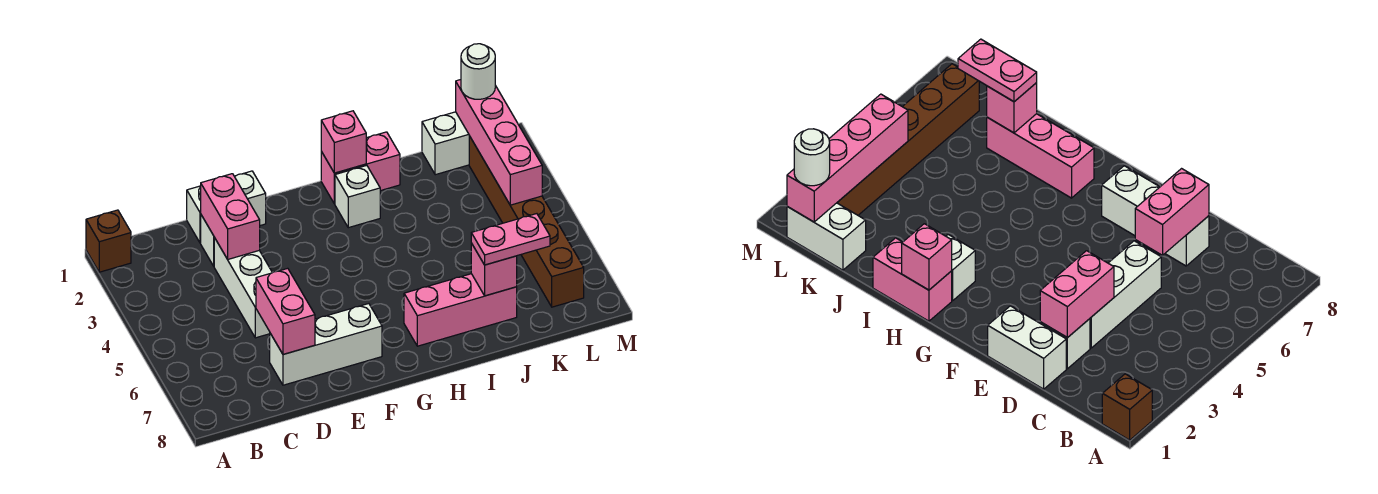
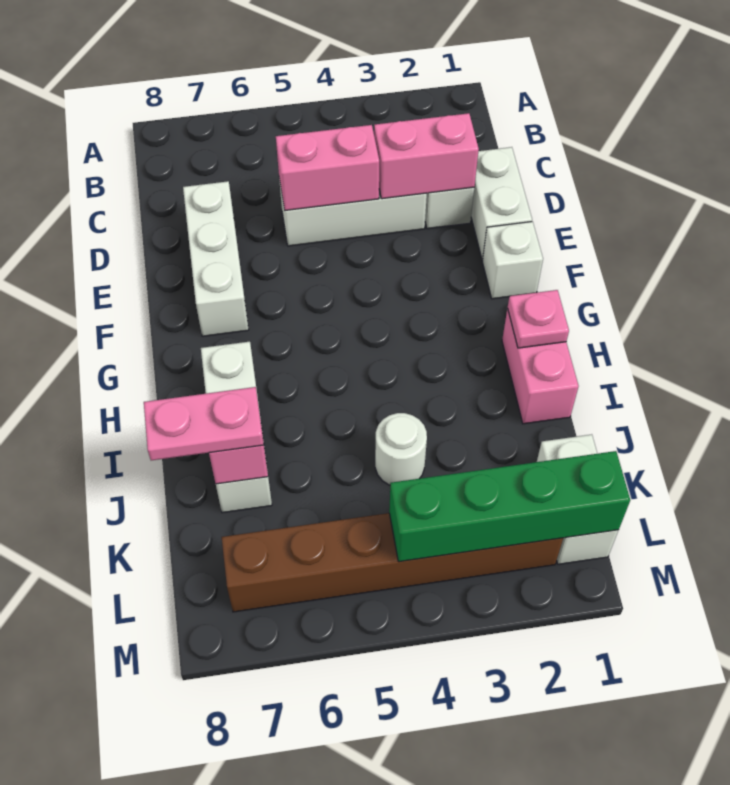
brown 1x1 brick [86,210,131,272] -> none
pink 1x2 brick [256,268,315,354] -> pink 1x2 brick moved to [276,125,379,210]
pink 1x1 brick [321,111,366,173] -> pink 1x1 plate [508,290,569,348]
white 1x1 brick [335,165,380,228] -> white 1x1 brick moved to [482,222,543,299]
pink 1x3 brick [404,274,517,346] -> white 1x3 brick [201,342,272,513]
pink 1x2 plate [471,214,550,265] -> pink 1x2 plate turned to [144,387,264,460]
pink 1x4 brick [456,80,542,205] -> green 1x4 brick [389,451,630,562]
white 1x1 round brick [461,44,495,99] -> white 1x1 round brick moved to [375,413,427,485]

